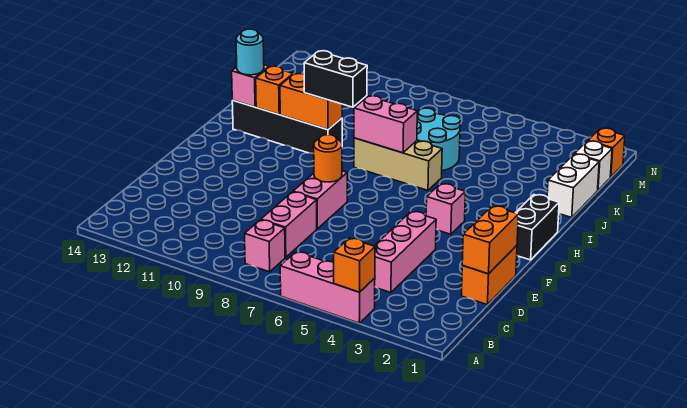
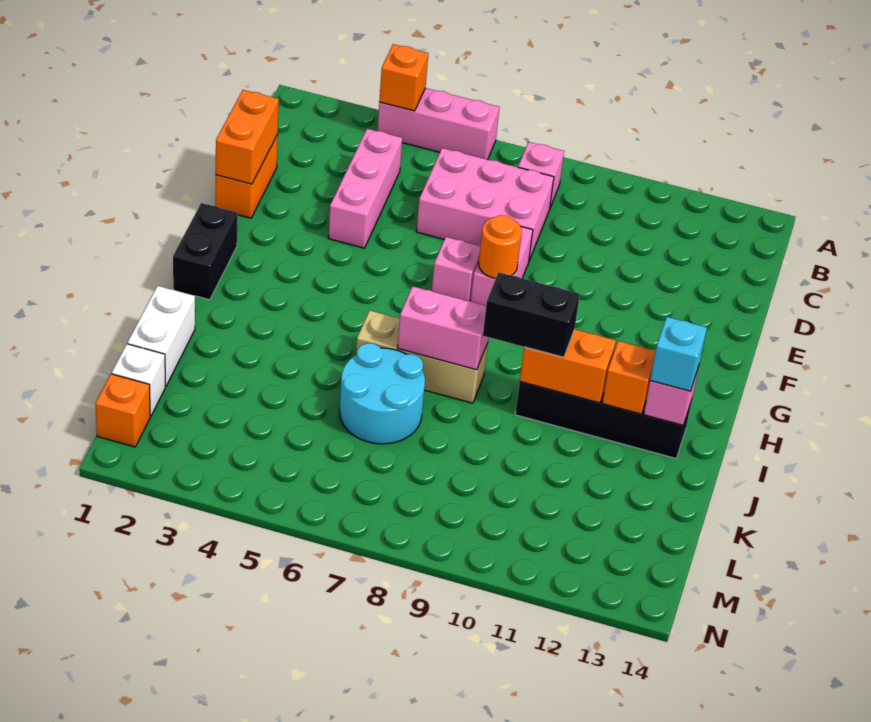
pink 1x2 brick [261,192,317,257] -> pink 2x3 brick [416,148,554,260]
pink 1x1 brick [426,184,465,234] -> pink 1x1 brick moved to [432,237,480,301]
cyan 1x1 round brick [236,29,264,75] -> cyan 1x1 brick [650,317,707,391]

